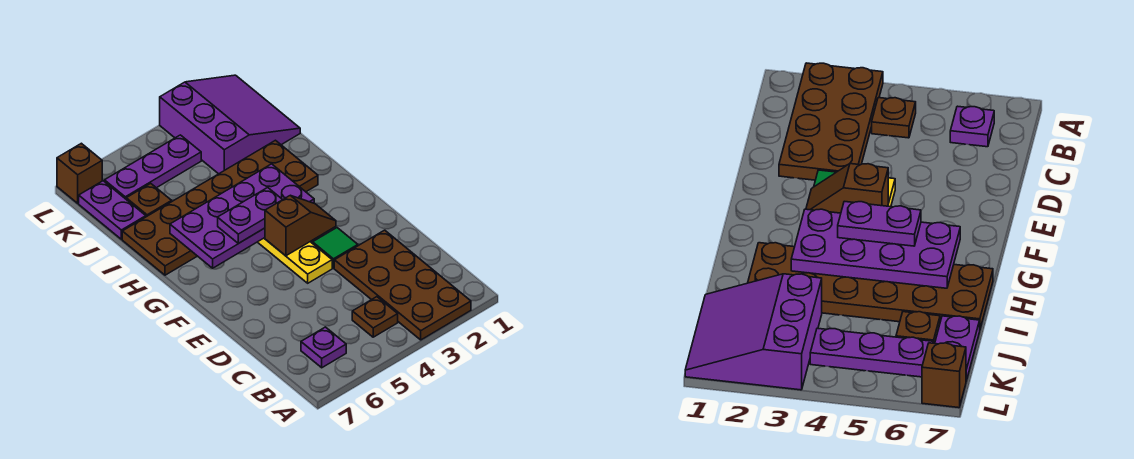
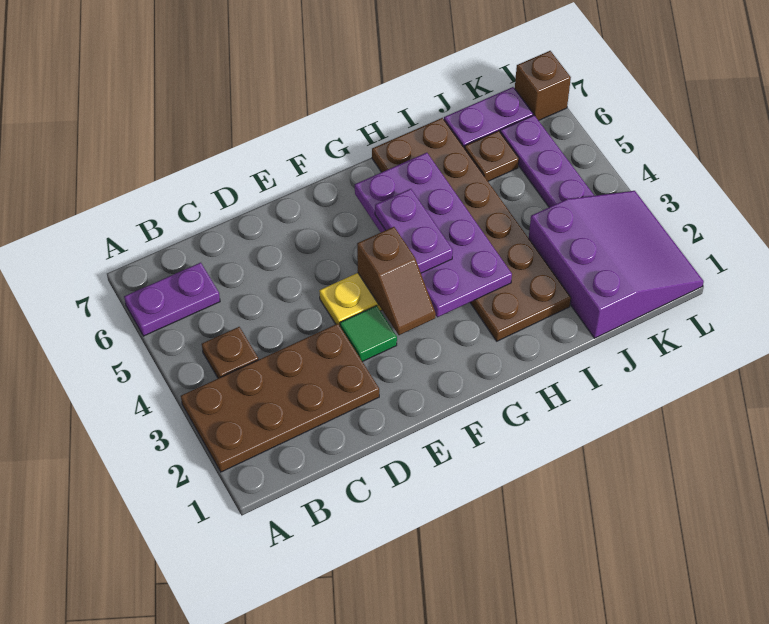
purple 1x1 plate [301,327,346,368] -> purple 1x2 plate [124,263,220,336]
purple 3x3 slope [160,75,300,174] -> purple 3x3 slope turned to [529,191,704,338]

